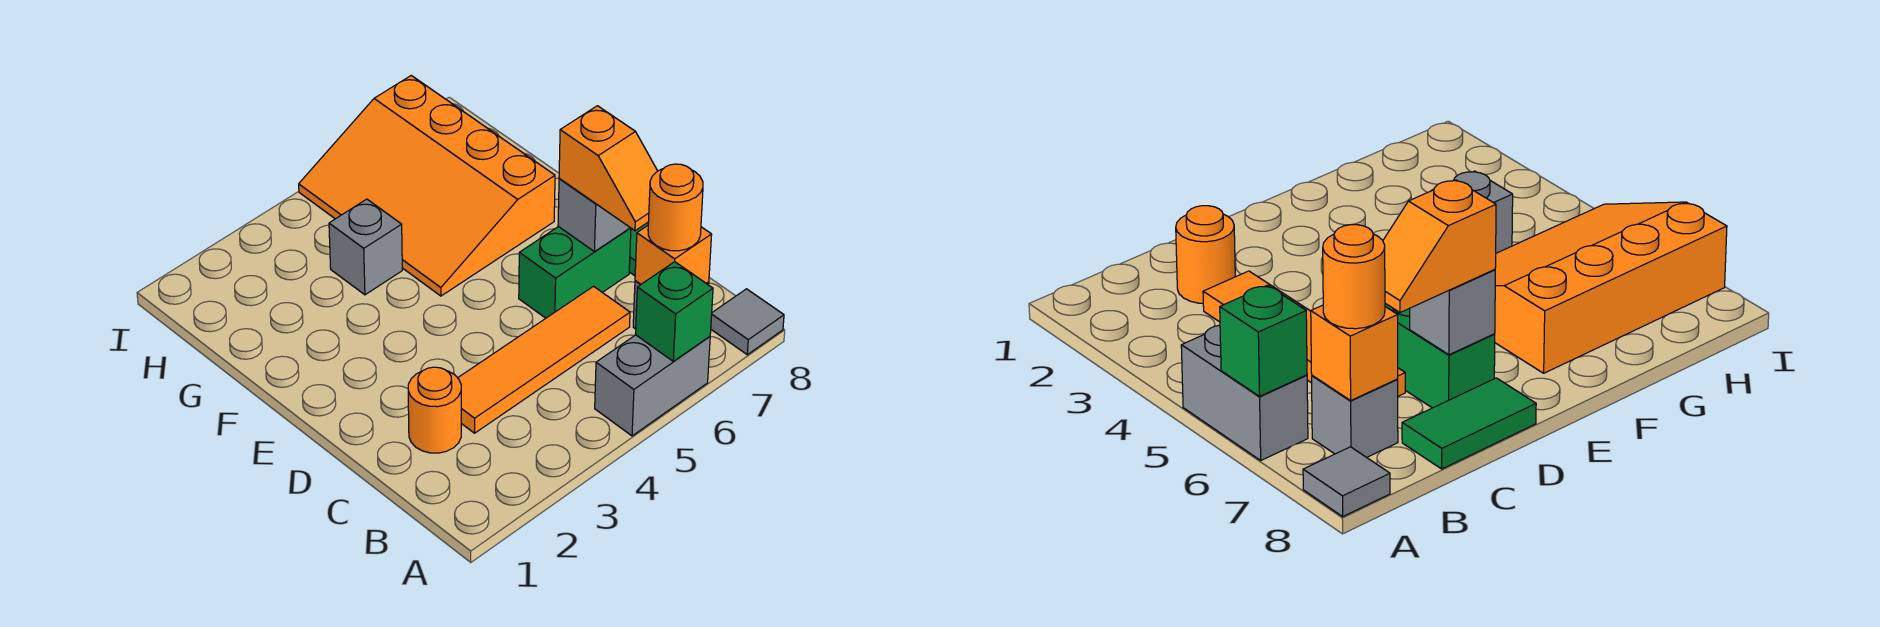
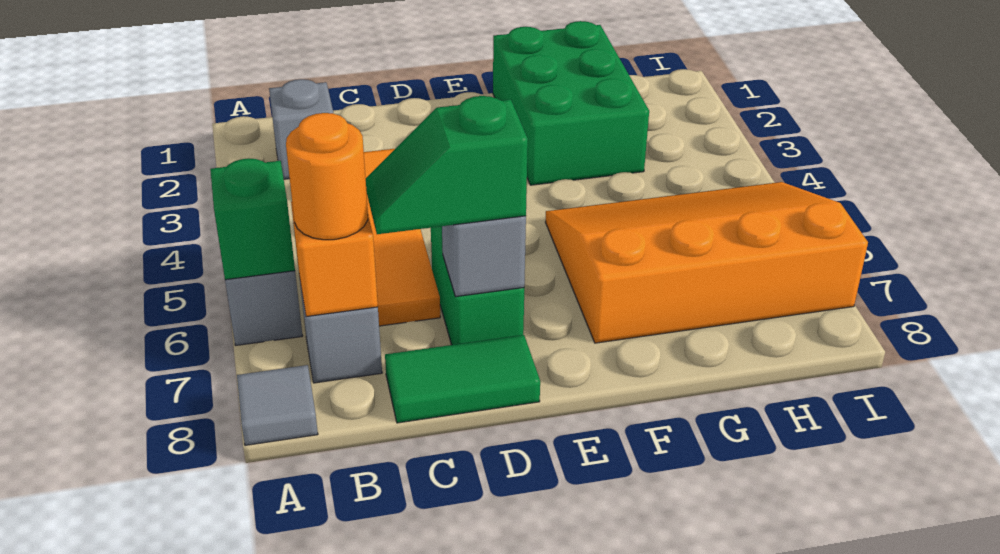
orange 1x1 round brick [408,367,461,453] -> none
orange 1x2 slope [559,106,657,231] -> green 1x2 slope [366,96,528,234]
none -> green 2x3 brick [493,21,649,185]
grey 1x1 brick [329,199,402,295] -> grey 1x1 brick moved to [269,79,333,179]

